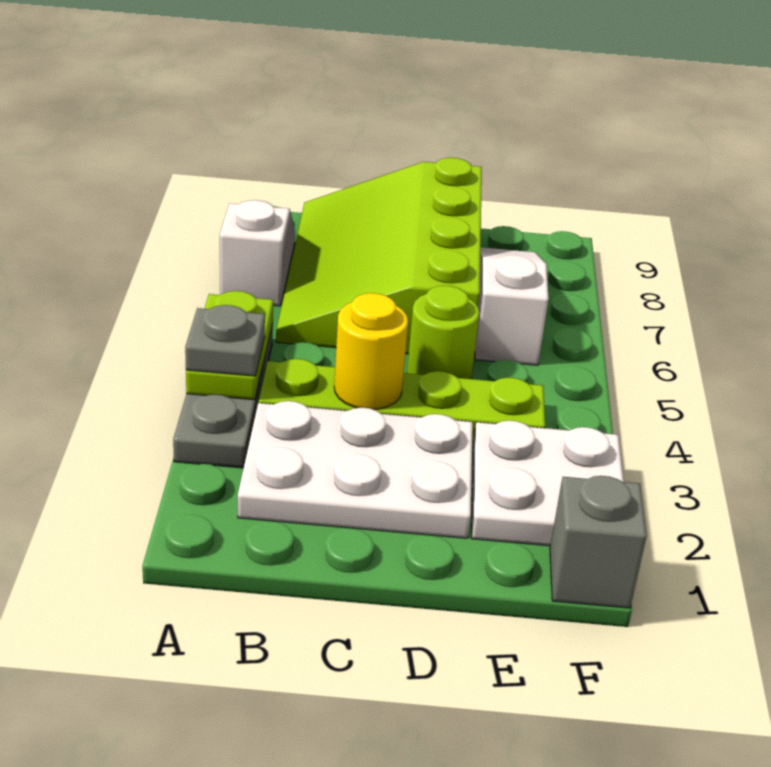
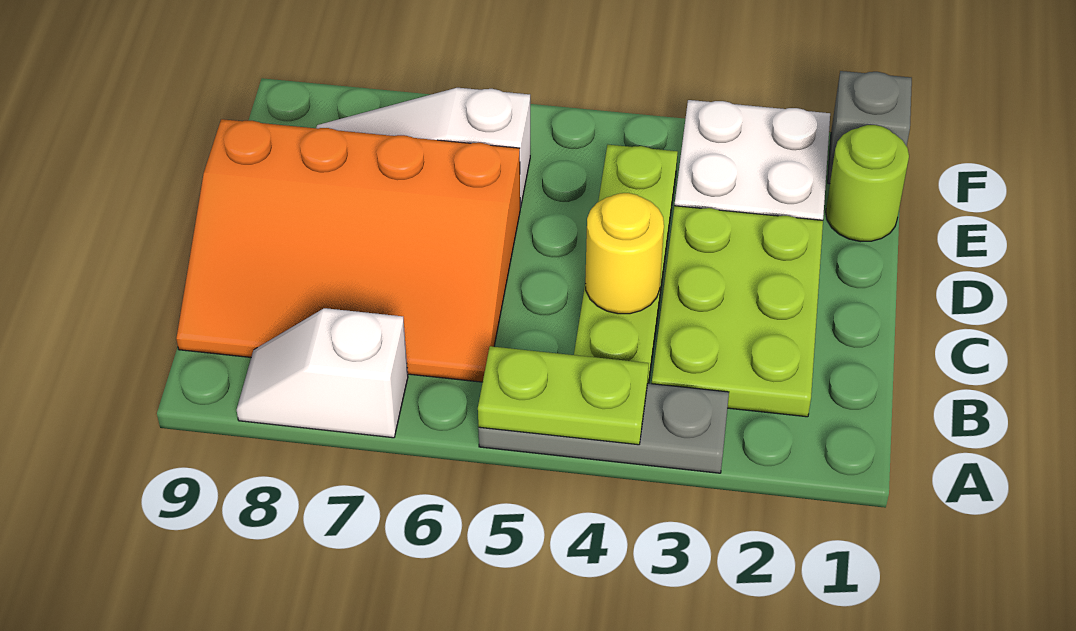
grey 1x1 plate [185,305,265,376] -> none
white 2x3 plate [238,401,473,538] -> lime 2x3 plate [652,206,823,417]
lime 3x4 slope [276,158,482,354] -> orange 3x4 slope [176,119,521,382]
lime 1x1 round brick [407,286,480,379] -> lime 1x1 round brick moved to [826,125,909,242]

